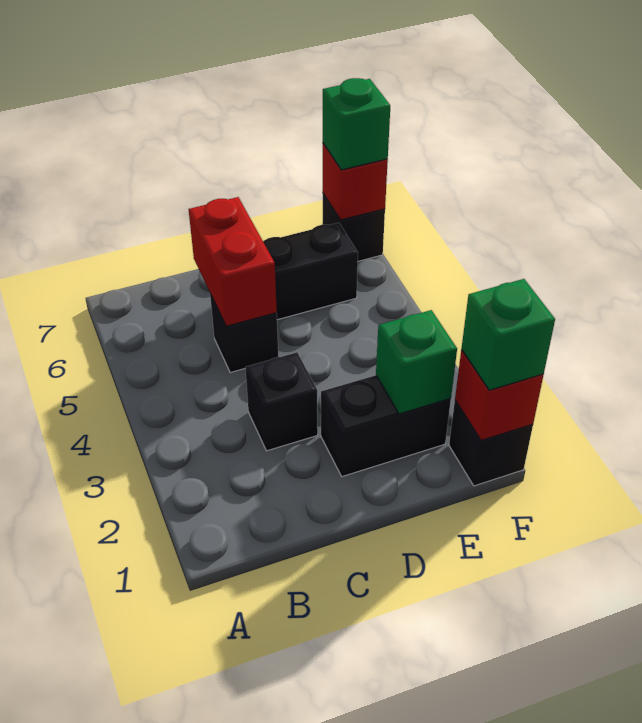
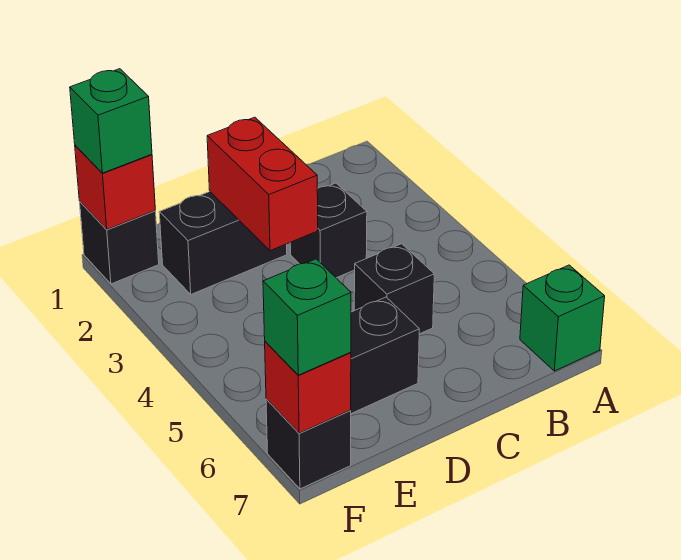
red 1x2 brick [189,197,277,326] -> red 1x2 brick moved to [207,117,318,251]
green 1x1 brick [376,310,457,414] -> green 1x1 brick moved to [520,265,605,371]

